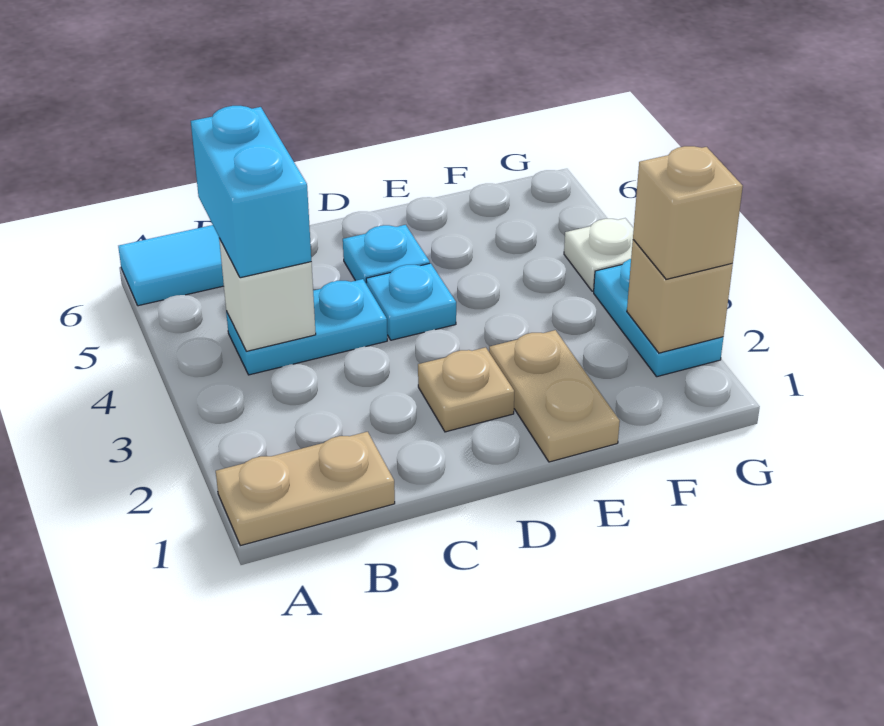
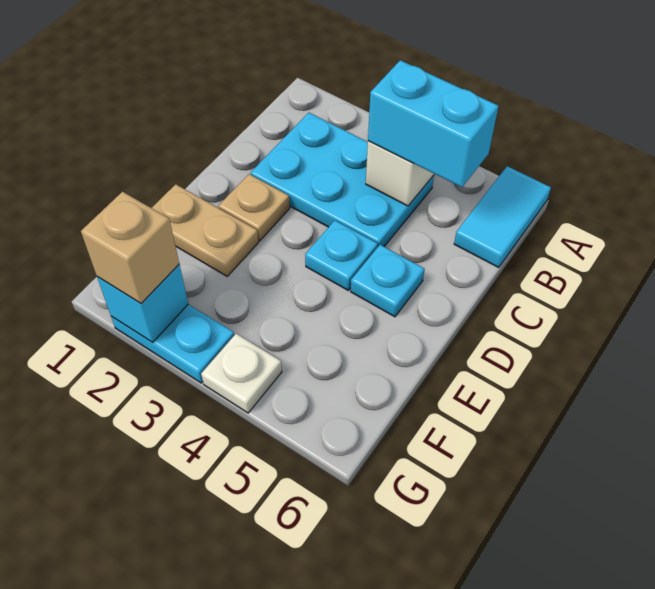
tan 1x2 plate [216,432,395,546] -> none
cyan 1x2 plate [226,279,387,375] -> cyan 2x3 plate [251,113,434,247]
tan 1x1 brick [627,240,733,353] -> cyan 1x1 brick [97,265,188,342]

